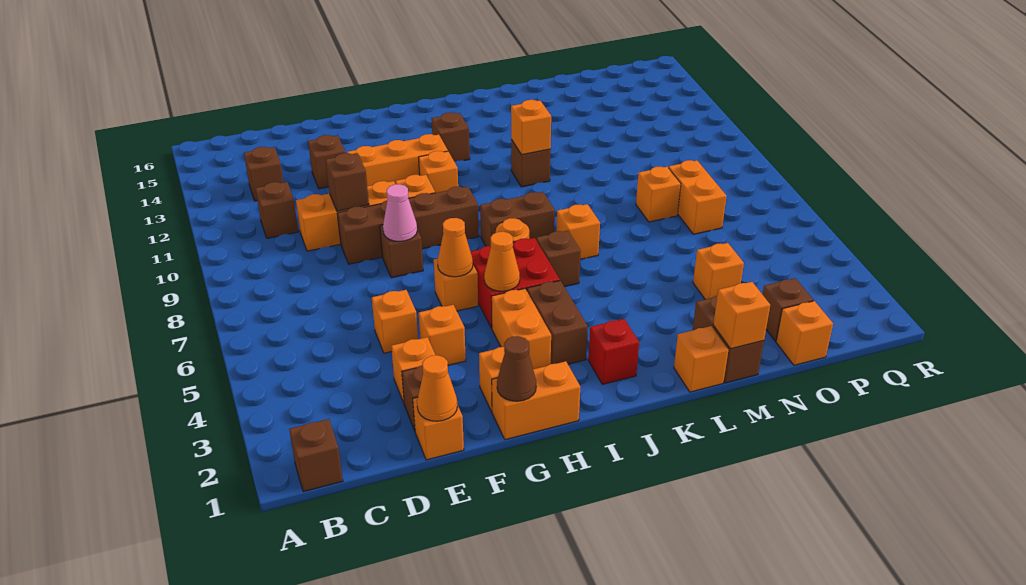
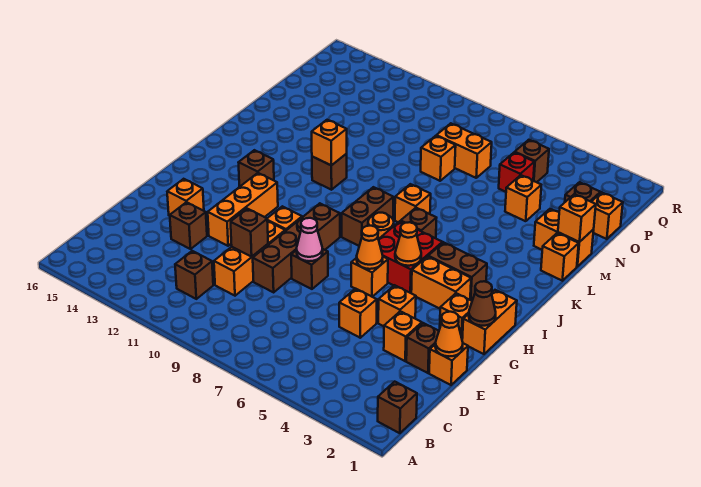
brown 1x1 brick [244,147,283,201] -> brown 1x1 brick moved to [515,140,549,182]
orange 1x1 brick [419,151,458,193] -> orange 1x1 brick moved to [167,179,204,216]
red 1x1 brick [588,319,639,384] -> red 1x1 brick moved to [499,152,534,192]
brown 1x2 brick [693,296,764,383] -> orange 1x2 brick [534,209,594,266]

